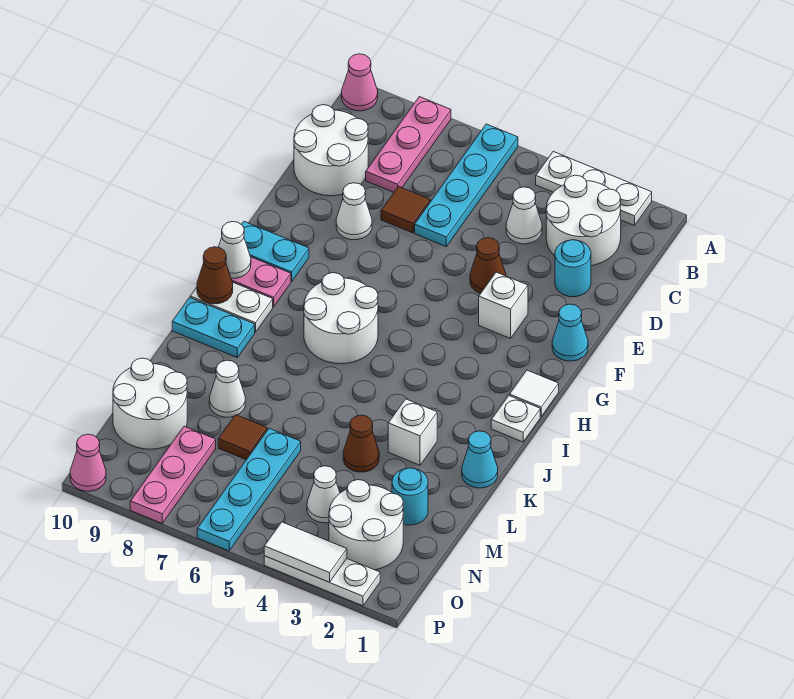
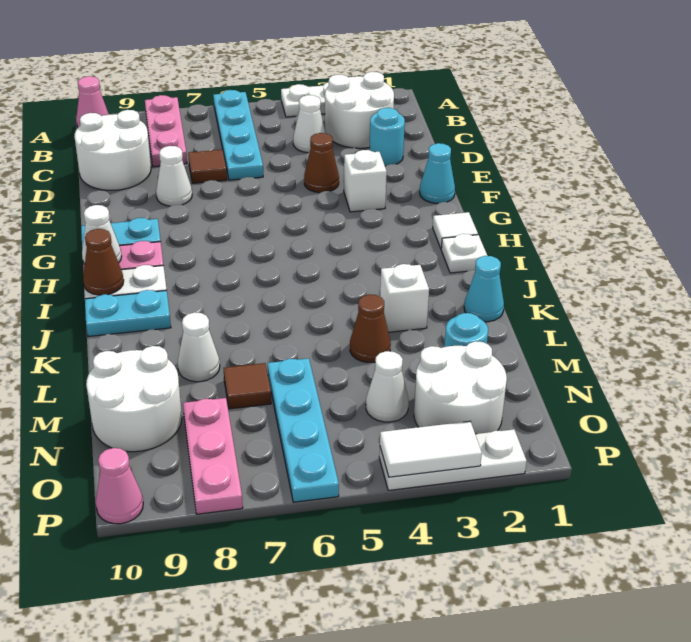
white 2x2 round brick [304,273,378,364] -> none

